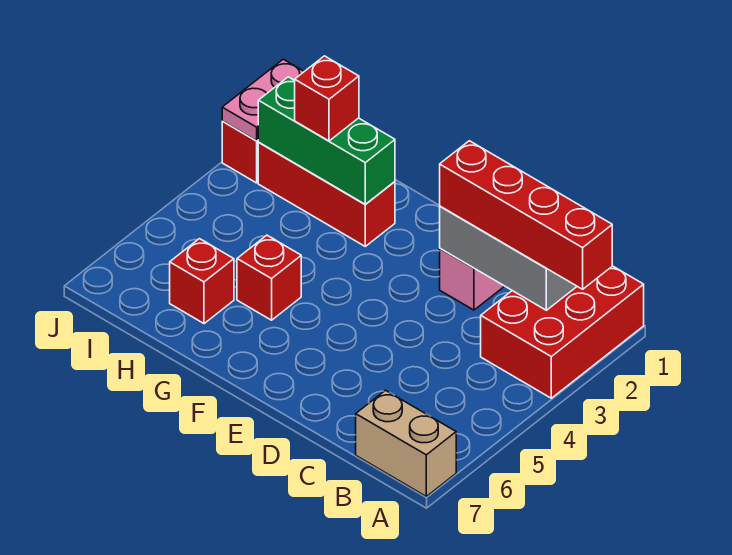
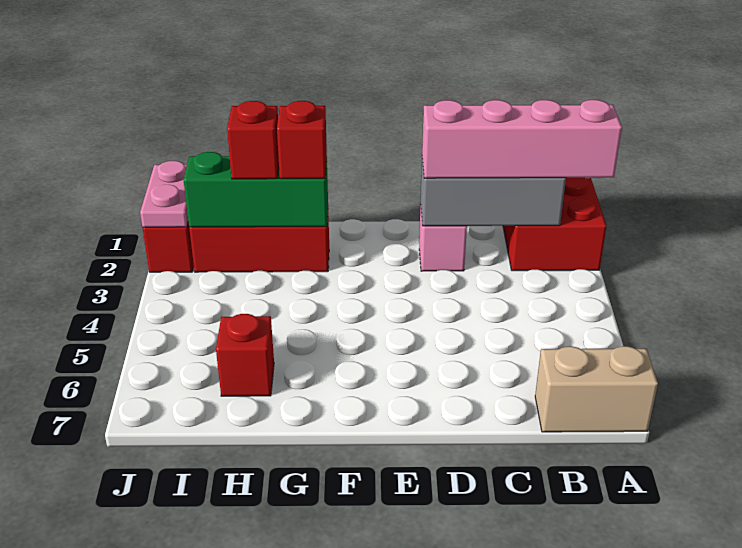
red 2x3 brick [481,266,644,398] -> red 2x2 brick [503,178,606,271]
red 1x4 brick [440,141,612,289] -> pink 1x4 brick [422,100,622,178]
red 1x1 brick [237,235,301,320] -> red 1x1 brick moved to [277,101,327,179]

